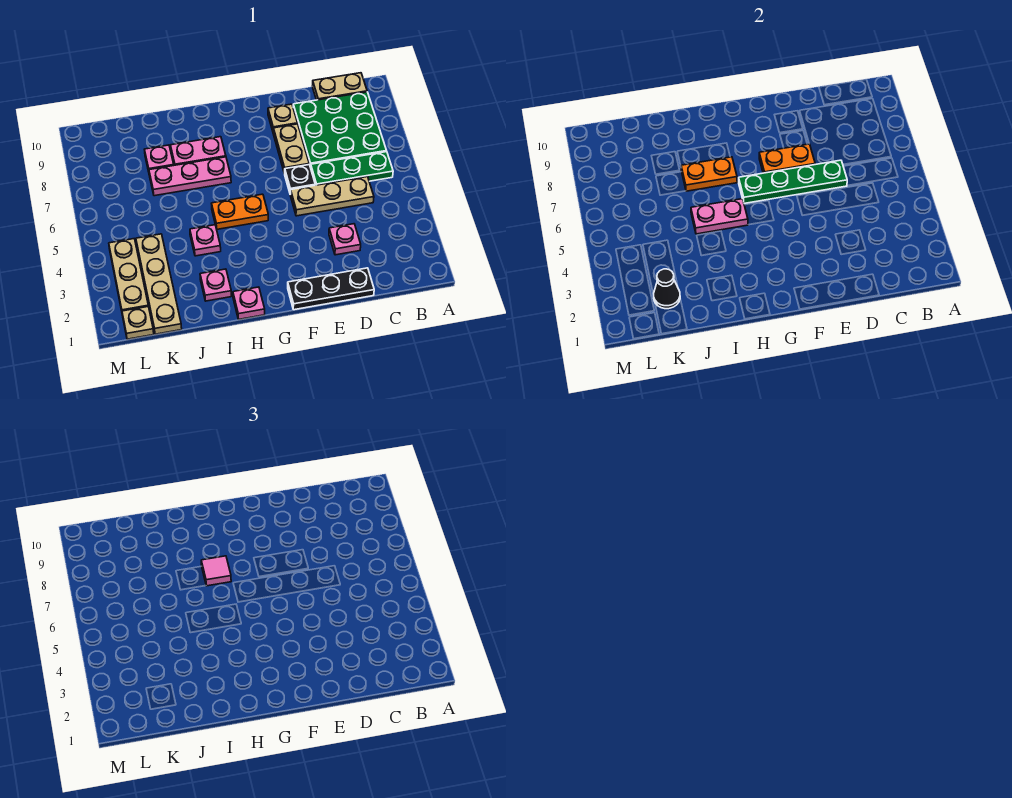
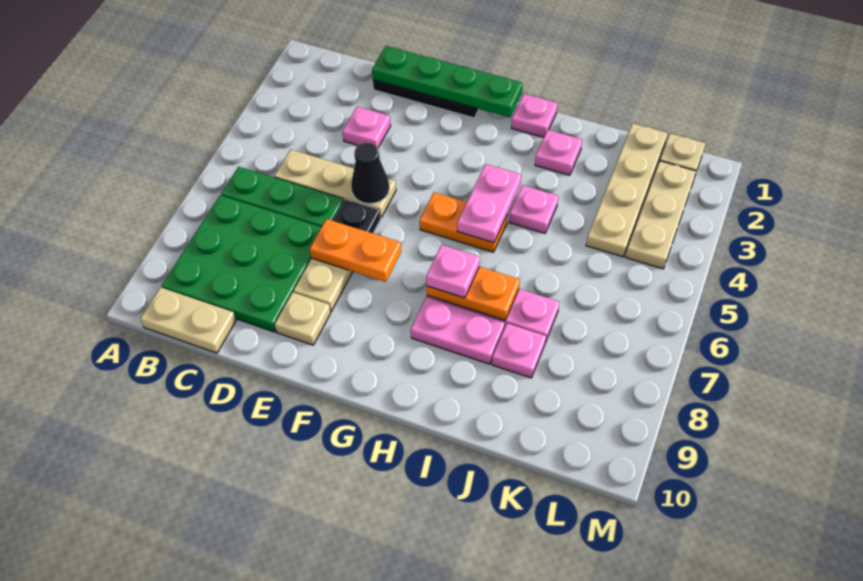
green 1x4 plate [739,160,847,203] -> green 1x4 plate moved to [372,46,523,117]
pink 1x2 plate [691,199,748,234] -> pink 1x2 plate turned to [457,164,521,243]
pink 1x1 tile [201,556,231,586] -> pink 1x1 plate [426,245,480,298]
black 1x1 cone [654,269,680,309] -> black 1x1 cone moved to [351,143,389,204]

